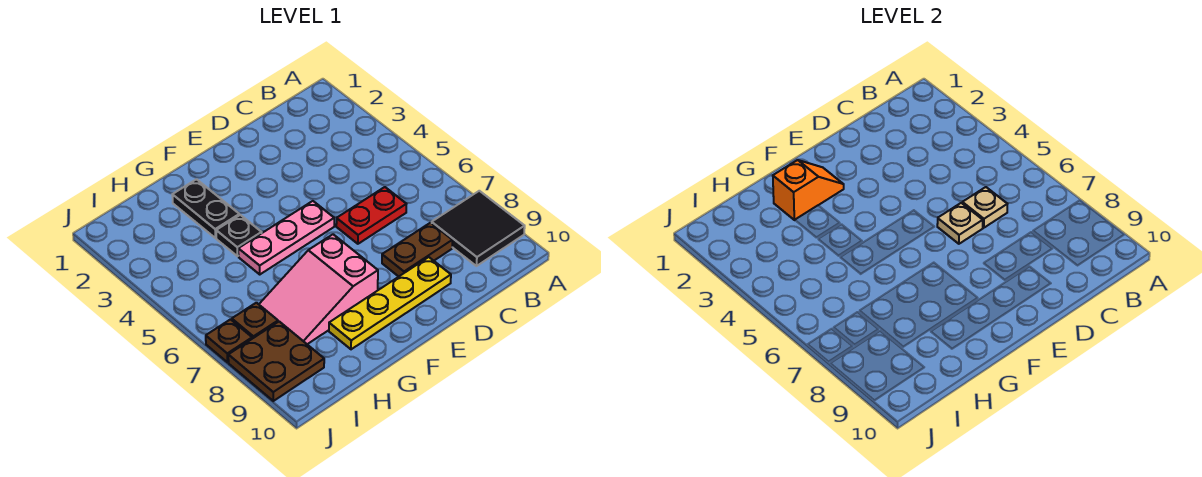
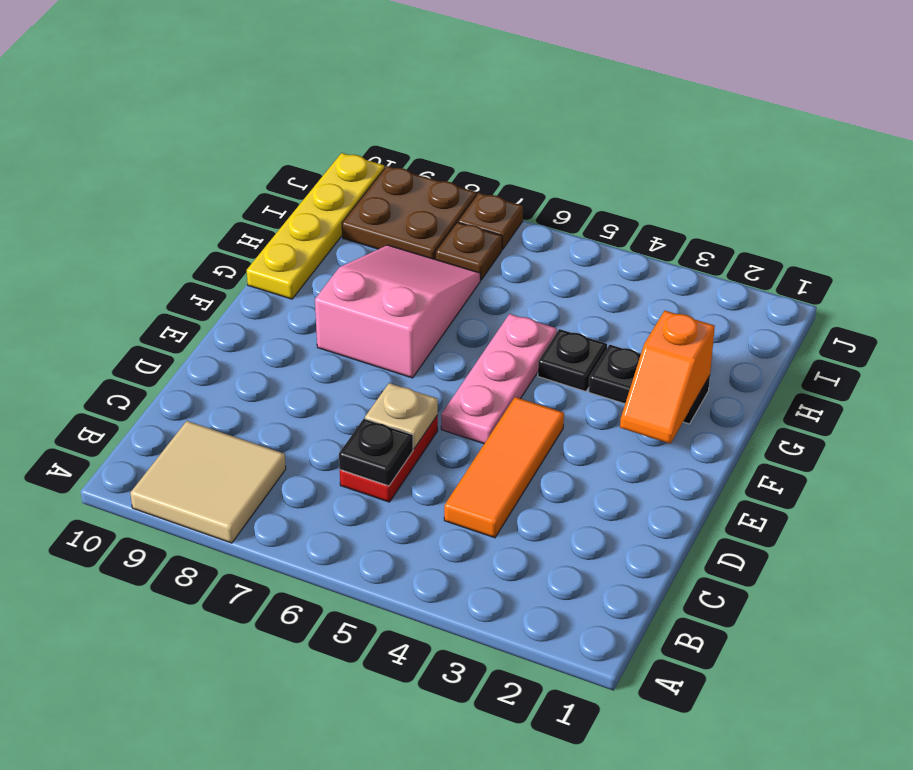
black 2x2 tile [432,191,525,266] -> tan 2x2 tile [130,421,286,543]
none -> orange 1x3 tile [444,397,564,538]
tan 1x1 plate [962,187,1007,228] -> black 1x1 plate [339,419,413,486]
brown 1x2 plate [382,223,452,277] -> none
yellow 1x4 plate [329,257,451,349] -> yellow 1x4 plate moved to [247,153,385,299]

